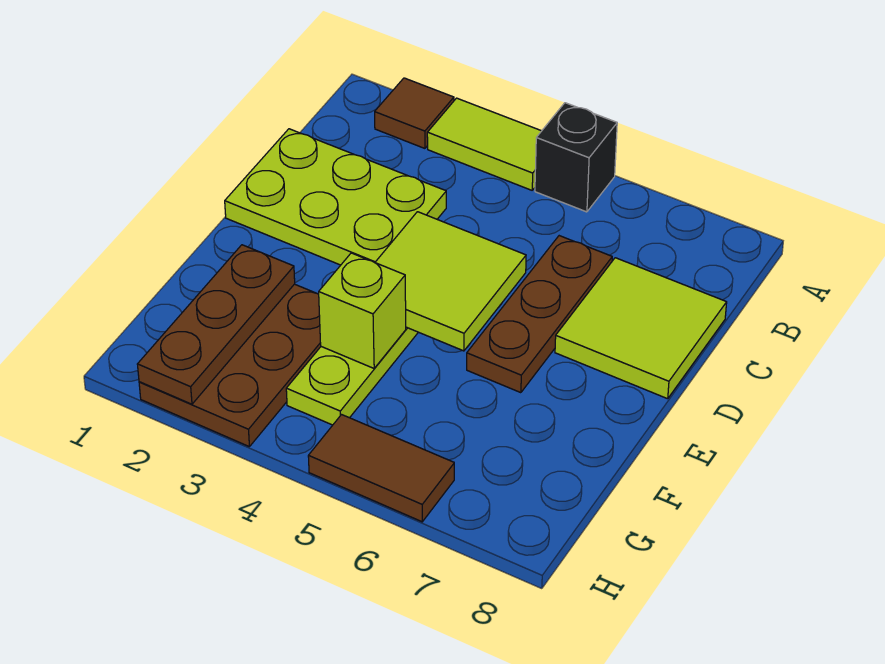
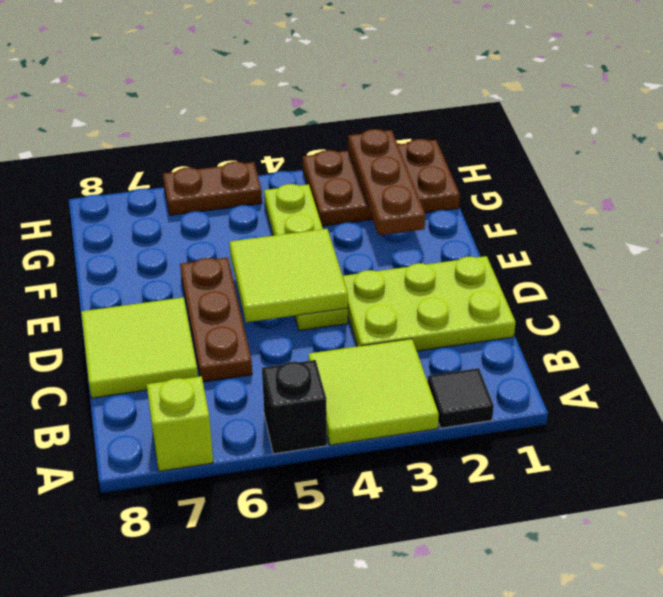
brown 1x1 tile [375,78,454,148] -> black 1x1 tile [428,368,494,428]
lime 1x2 tile [427,98,541,190] -> lime 2x2 tile [309,339,439,445]
brown 2x3 plate [139,284,321,446] -> brown 2x3 plate turned to [303,139,460,226]
lime 1x1 brick [319,253,406,368] -> lime 1x1 brick moved to [147,376,213,471]
brown 1x2 tile [308,415,454,522] -> brown 1x2 plate [163,162,262,215]

